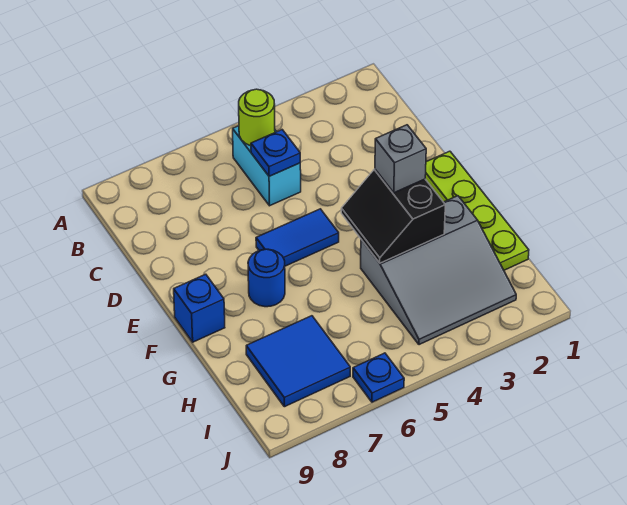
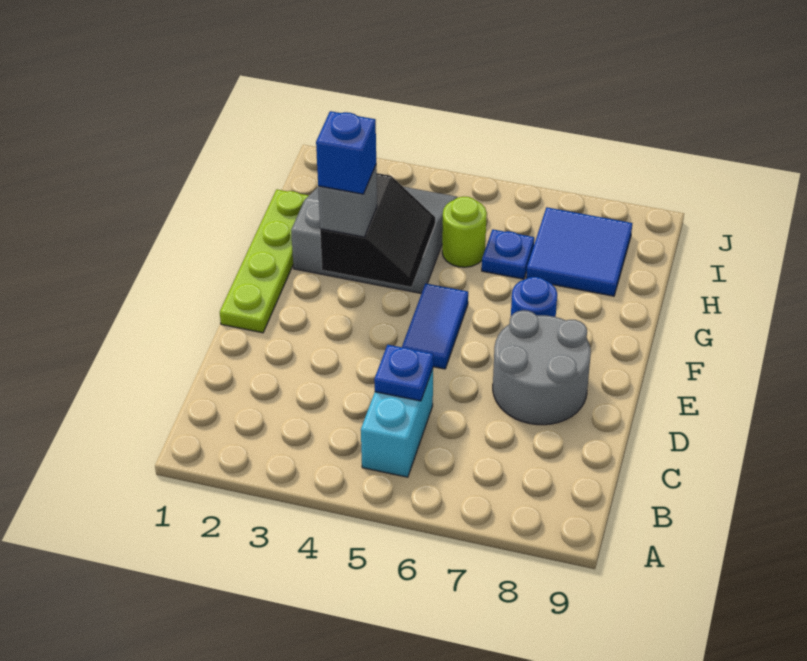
lime 1x1 round brick [239,89,275,146] -> lime 1x1 round brick moved to [442,197,487,267]
none -> grey 2x2 round brick [493,310,591,425]
blue 1x2 tile [256,209,339,266] -> blue 1x2 tile turned to [402,283,468,369]
blue 1x1 brick [174,274,225,342] -> blue 1x1 brick moved to [316,111,376,194]
blue 1x1 plate [353,353,404,402] -> blue 1x1 plate moved to [482,229,534,279]

